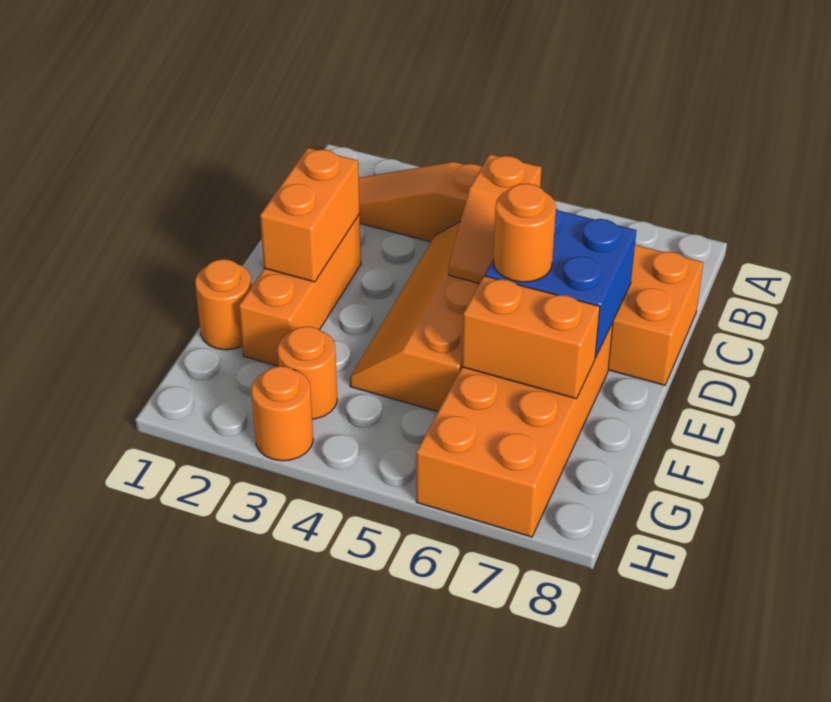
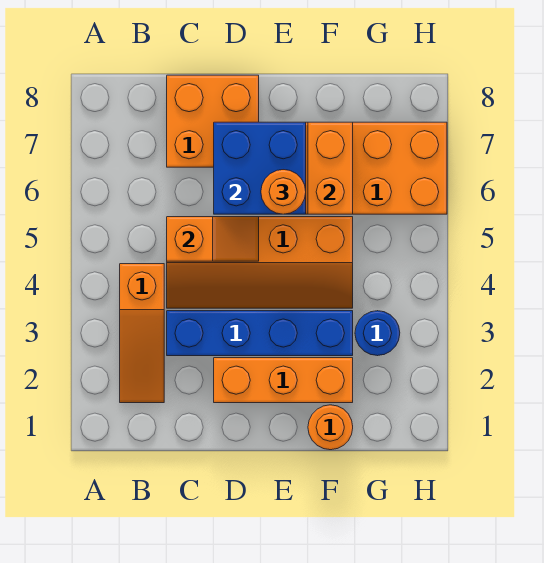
none -> blue 1x4 brick [167,311,353,356]
orange 1x2 brick [260,148,360,282] -> none
orange 1x1 round brick [278,326,337,419] -> blue 1x1 round brick [355,311,400,356]
orange 1x1 round brick [251,366,313,461] -> none

